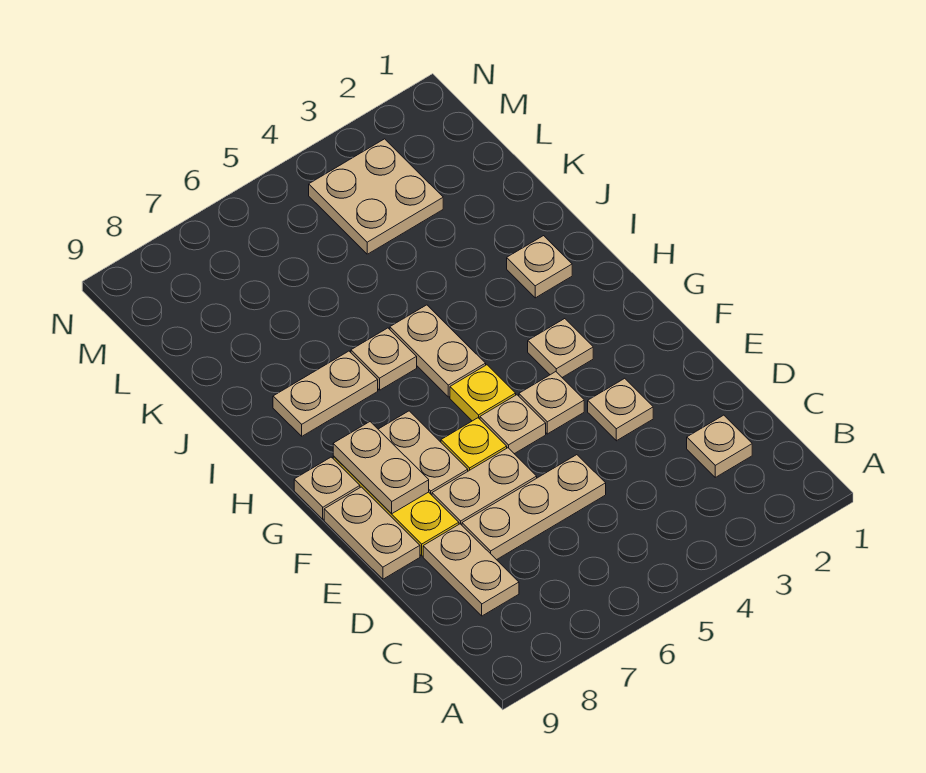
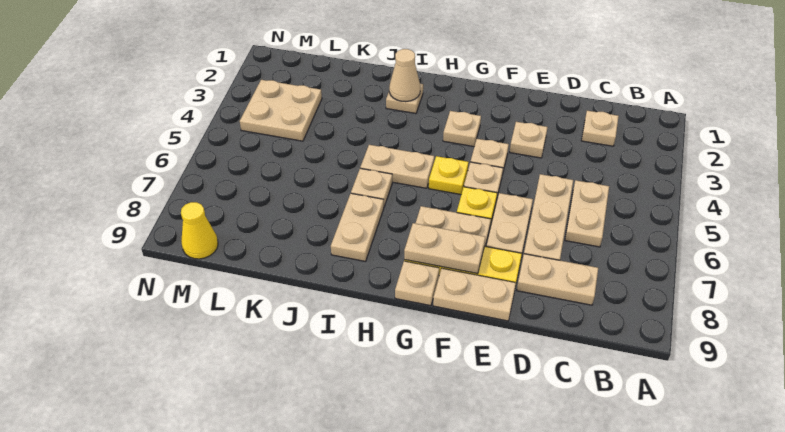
none -> tan 1x2 plate [565,180,609,247]
none -> tan 1x1 cone [389,49,420,102]
none -> yellow 1x1 cone [181,202,218,259]

